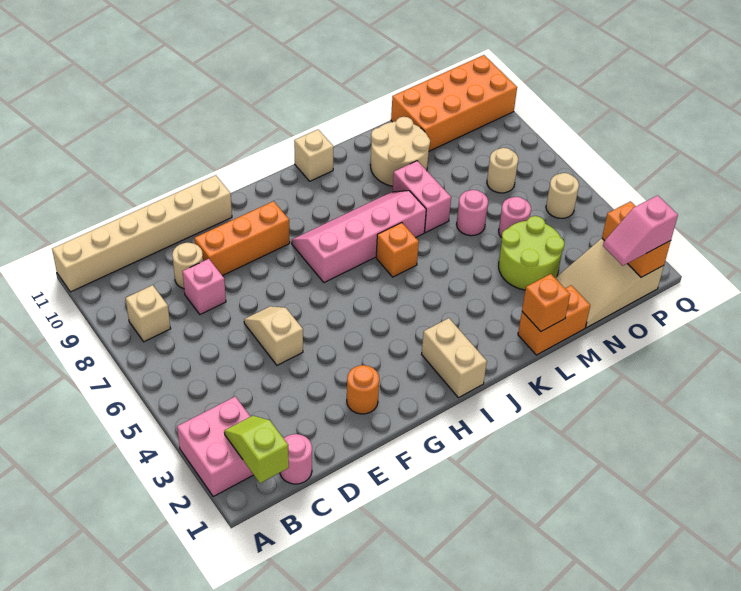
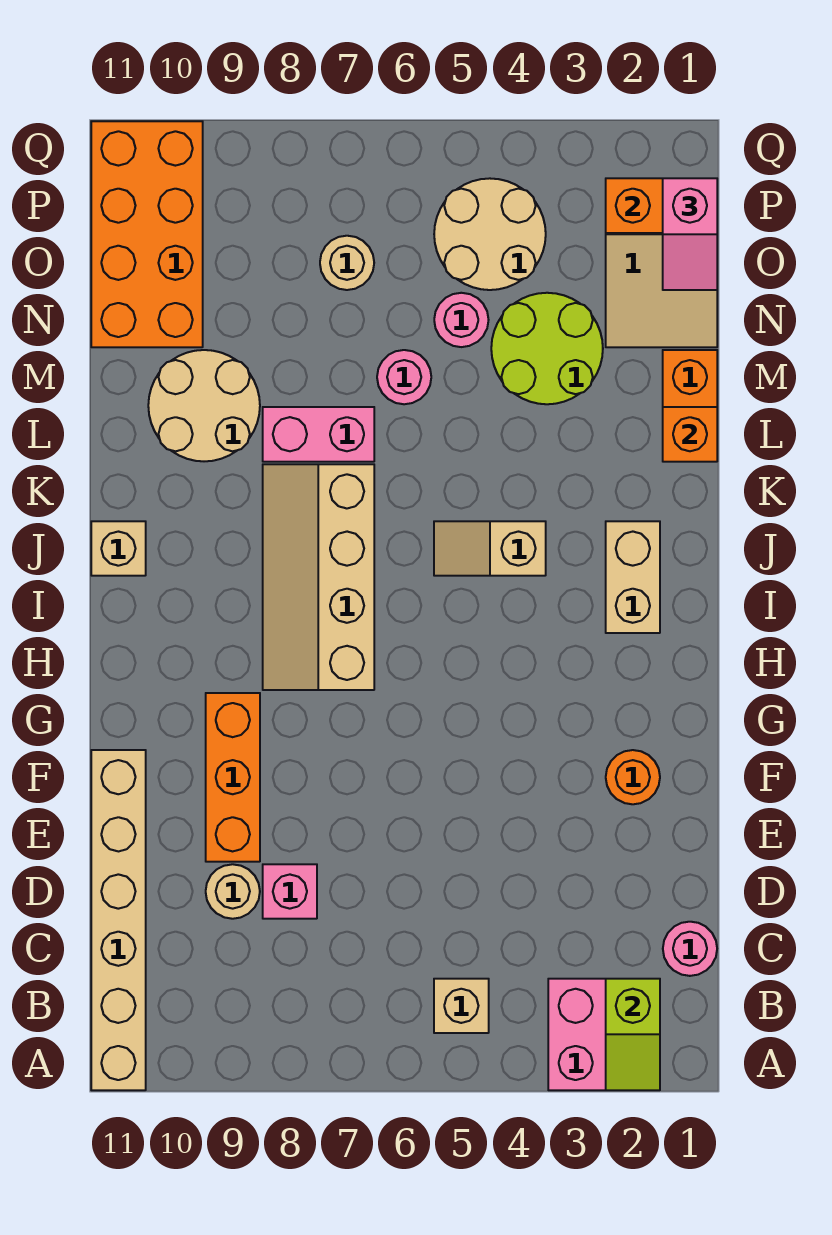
lime 1x2 slope [224,416,289,483] -> lime 1x2 slope turned to [606,979,660,1090]
tan 1x1 brick [126,285,171,342] -> tan 1x1 brick moved to [434,979,489,1033]
tan 1x2 slope [244,306,303,365] -> tan 1x2 slope moved to [434,521,546,576]
pink 2x4 slope [292,191,426,283] -> tan 2x4 slope [263,464,374,690]
tan 1x2 brick [422,318,487,398] -> tan 1x2 brick turned to [606,521,660,633]
orange 1x1 brick [376,223,419,277] -> none
tan 1x1 round brick [546,173,579,218] -> tan 2x2 round brick [434,178,546,290]

